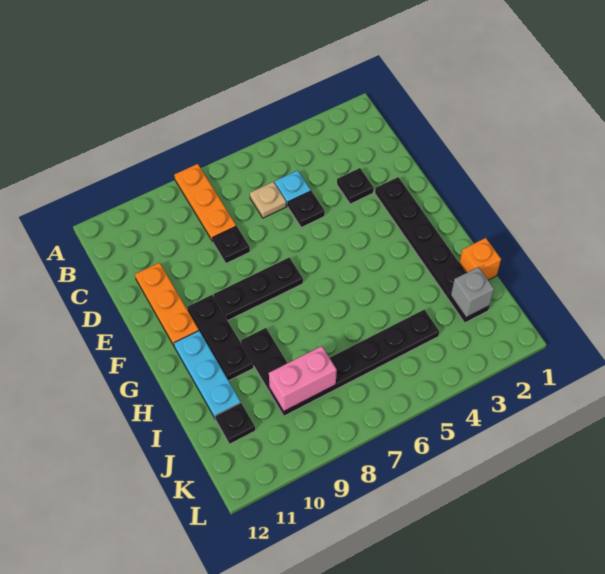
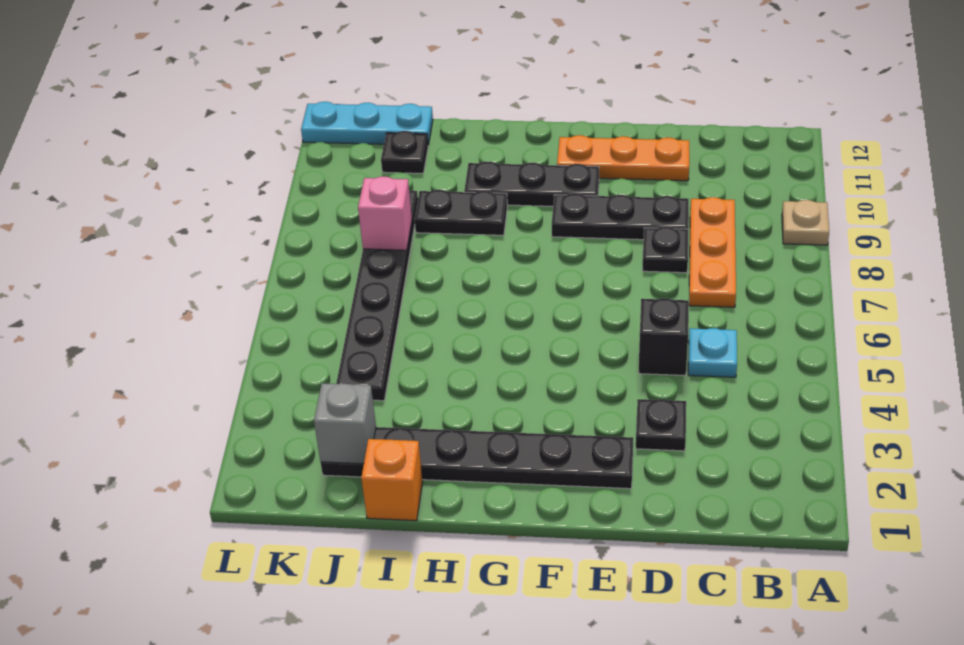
orange 1x3 plate [174,164,236,242] -> orange 1x3 plate turned to [689,197,736,307]
tan 1x1 plate [250,182,286,218] -> tan 1x1 plate moved to [782,200,829,245]
black 1x1 plate [288,191,325,227] -> black 1x1 brick [639,298,689,376]
black 1x3 plate [214,257,303,320] -> black 1x3 plate turned to [552,193,689,240]
cyan 1x3 plate [174,331,241,419] -> cyan 1x3 plate moved to [301,102,433,145]
pink 1x2 brick [269,346,337,411] -> pink 1x1 brick [358,176,412,250]

